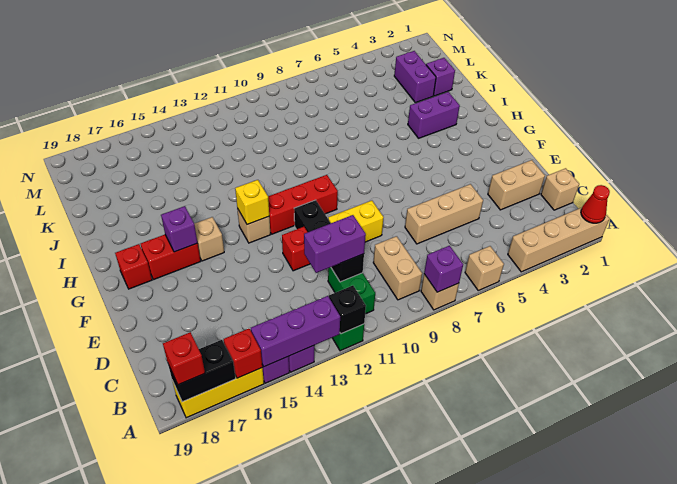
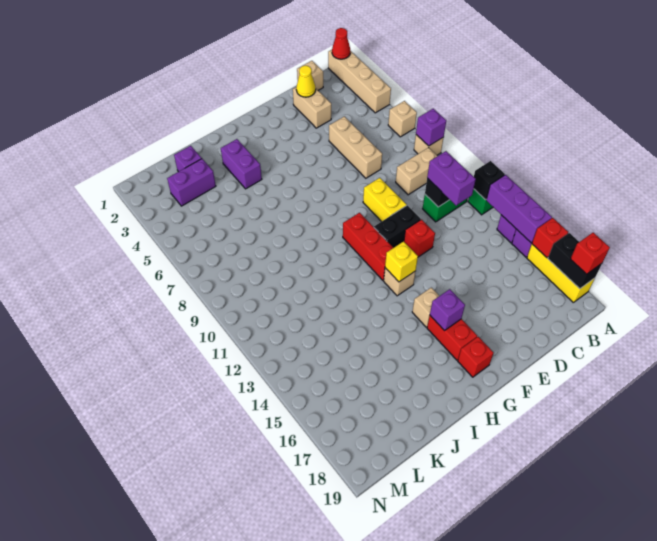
none -> yellow 1x1 cone [296,66,316,97]

